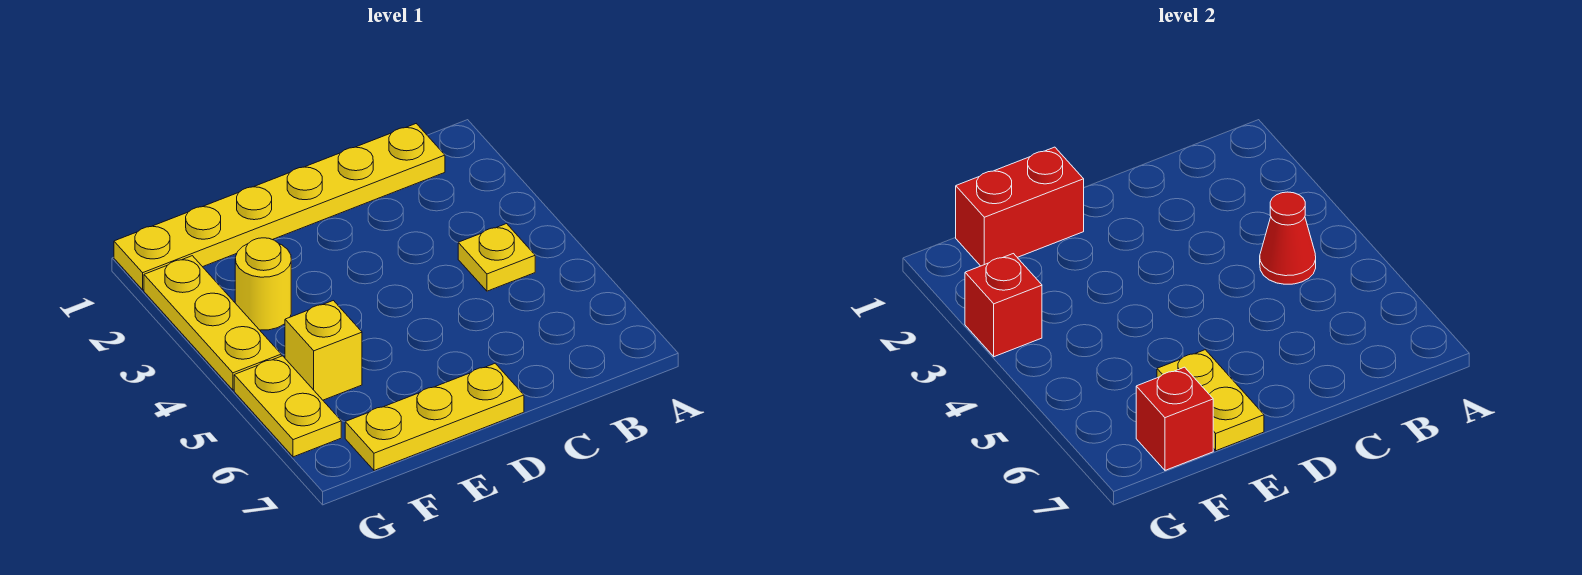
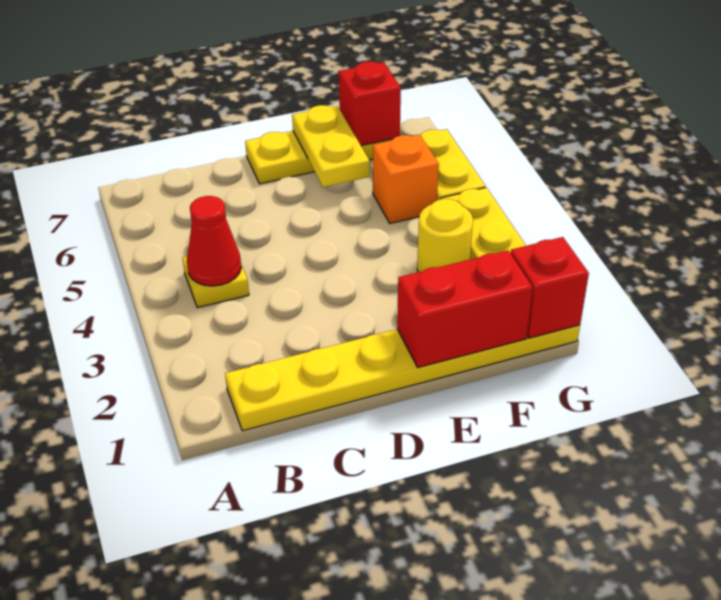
yellow 1x1 brick [285,301,362,400] -> orange 1x1 brick [373,135,439,224]
red 1x1 brick [965,254,1042,357] -> red 1x1 brick moved to [511,237,589,338]

